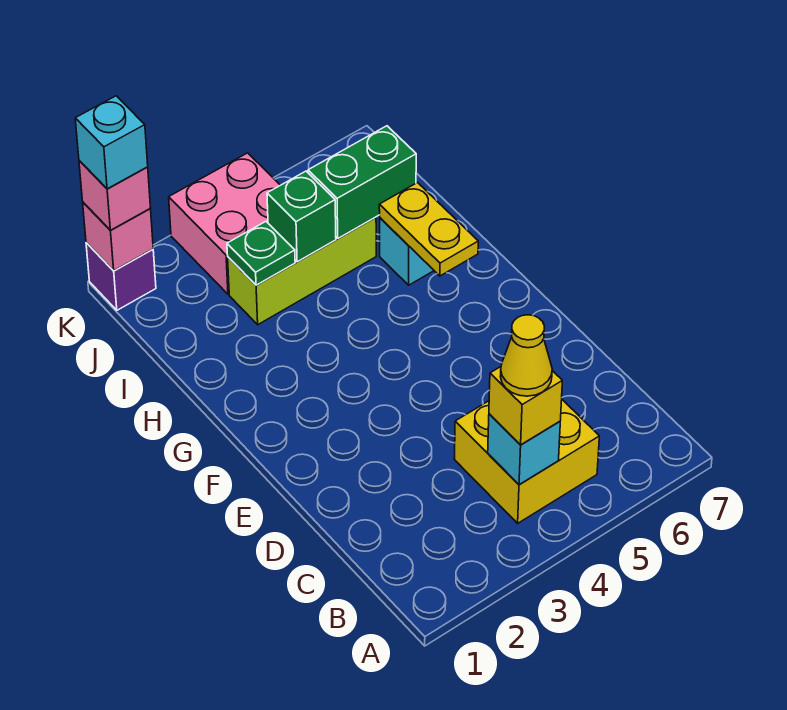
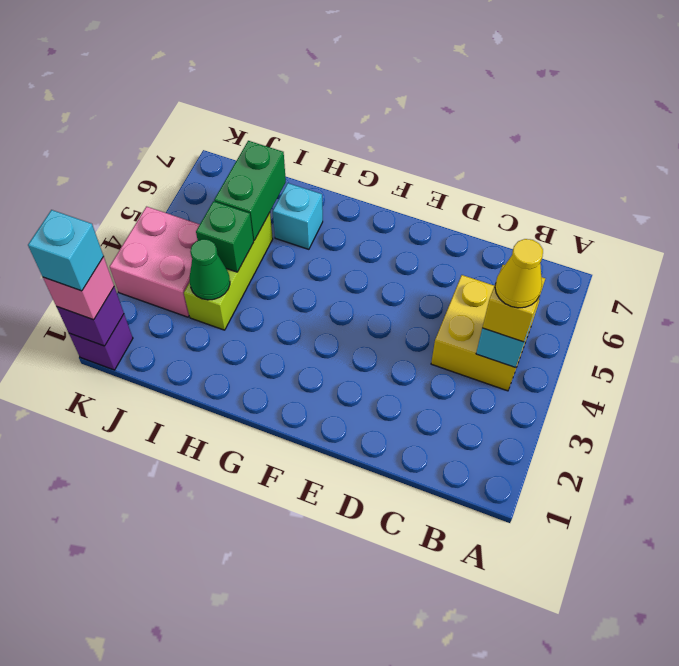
yellow 1x2 plate [379,183,478,276] -> none
green 1x1 plate [227,222,295,285] -> green 1x1 cone [190,239,230,300]
pink 1x1 brick [83,202,153,271] -> purple 1x1 brick [57,287,124,346]

